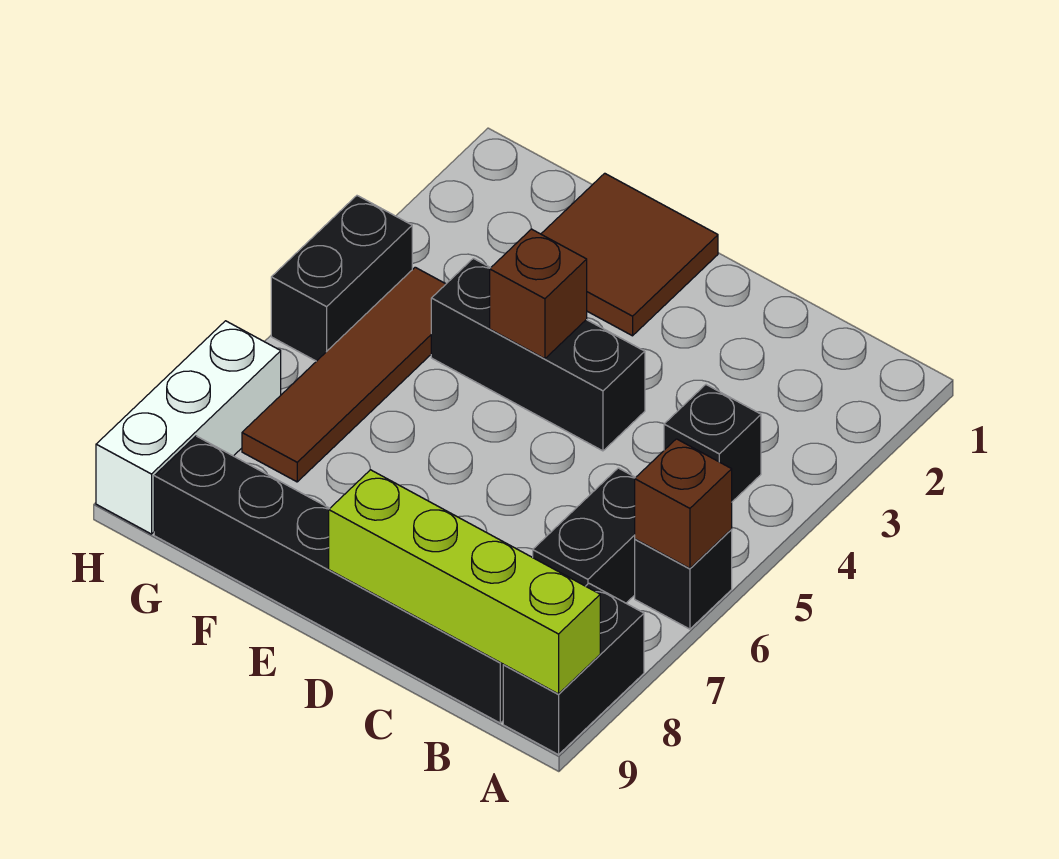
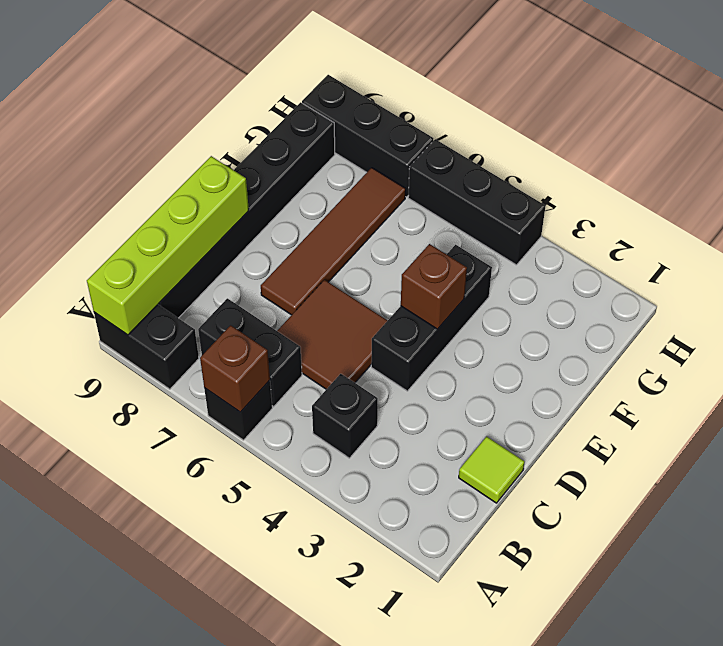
none -> lime 1x1 tile [459,437,525,503]
brown 2x2 tile [541,173,718,336] -> brown 2x2 tile moved to [277,280,388,389]
brown 1x4 tile [242,267,446,482] -> brown 1x4 tile turned to [261,168,406,315]
black 1x2 brick [271,196,412,361] -> black 1x3 brick [408,139,545,265]
white 1x3 brick [96,321,281,534] -> black 1x3 brick [302,75,434,197]

